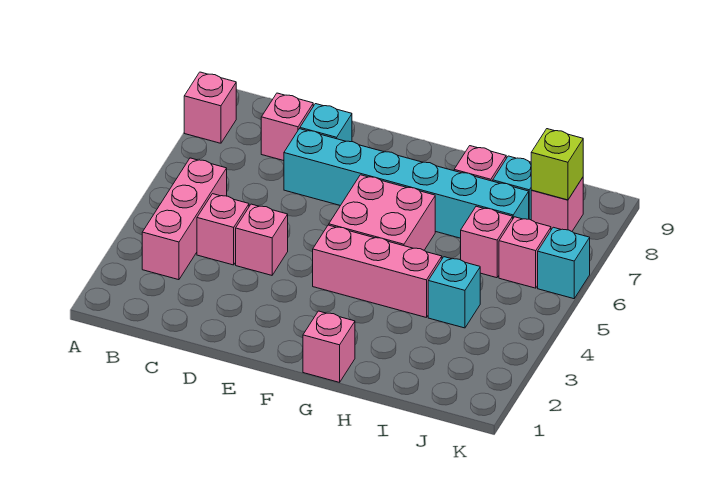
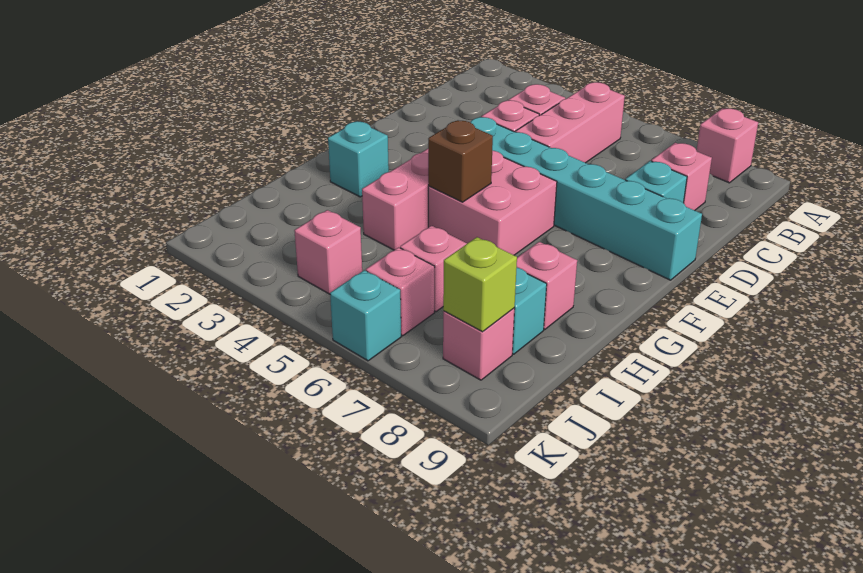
pink 1x3 brick [142,158,227,280] -> pink 1x3 brick turned to [516,82,625,163]
cyan 1x6 brick [284,129,529,238] -> cyan 1x6 brick turned to [470,117,702,280]
pink 1x1 brick [303,311,355,382] -> pink 1x1 brick moved to [294,210,362,294]
none -> brown 1x1 brick [428,121,493,202]
cyan 1x1 brick [428,257,480,328] -> cyan 1x1 brick moved to [328,121,389,197]

